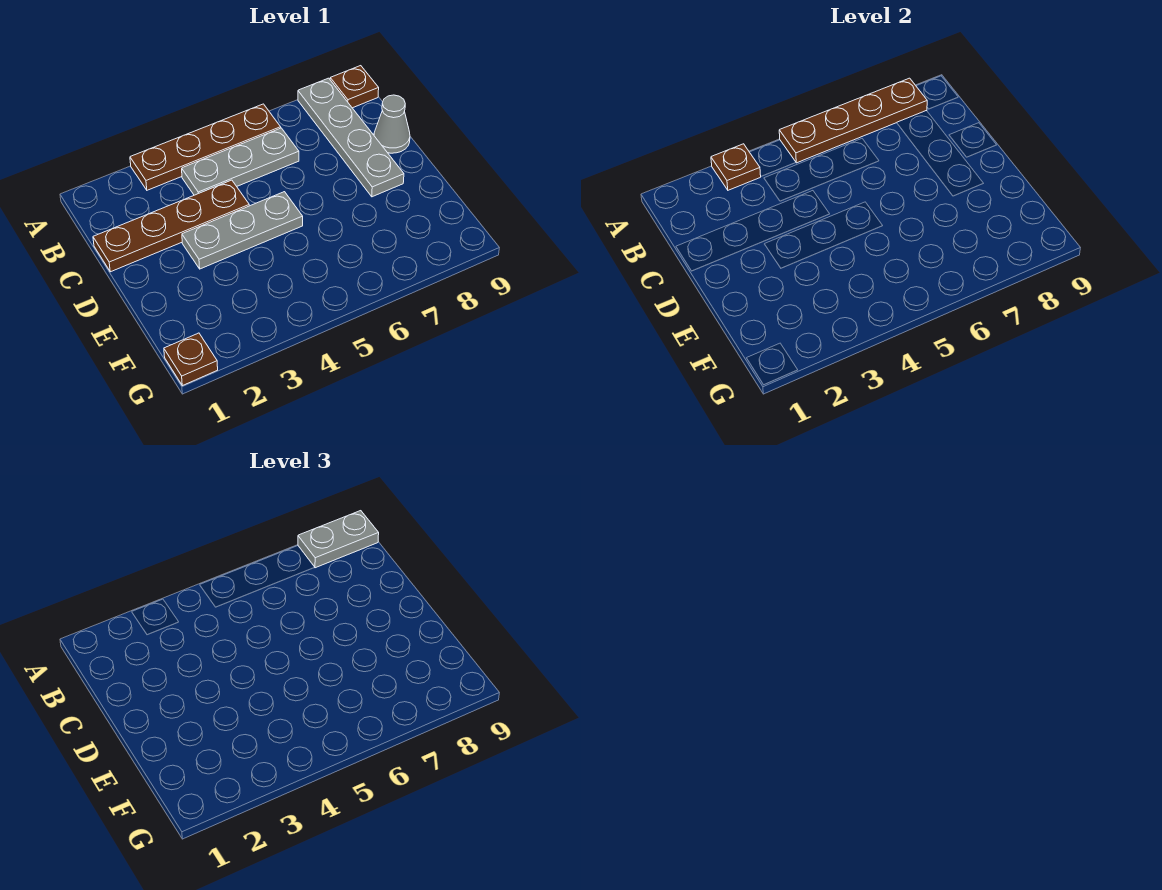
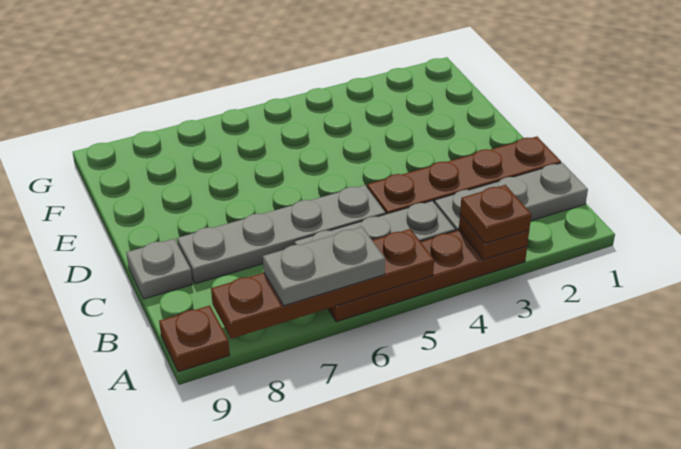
grey 1x4 plate [298,78,404,197] -> grey 1x4 plate turned to [177,185,386,284]
grey 1x2 plate [298,511,379,568] -> grey 1x2 plate moved to [263,227,385,306]
grey 1x1 cone [374,95,410,153] -> grey 1x1 plate [126,239,192,299]
grey 1x3 plate [182,192,303,269] -> grey 1x3 plate moved to [434,163,588,231]
brown 1x1 plate [164,333,218,386] -> brown 1x1 plate moved to [460,185,531,243]

